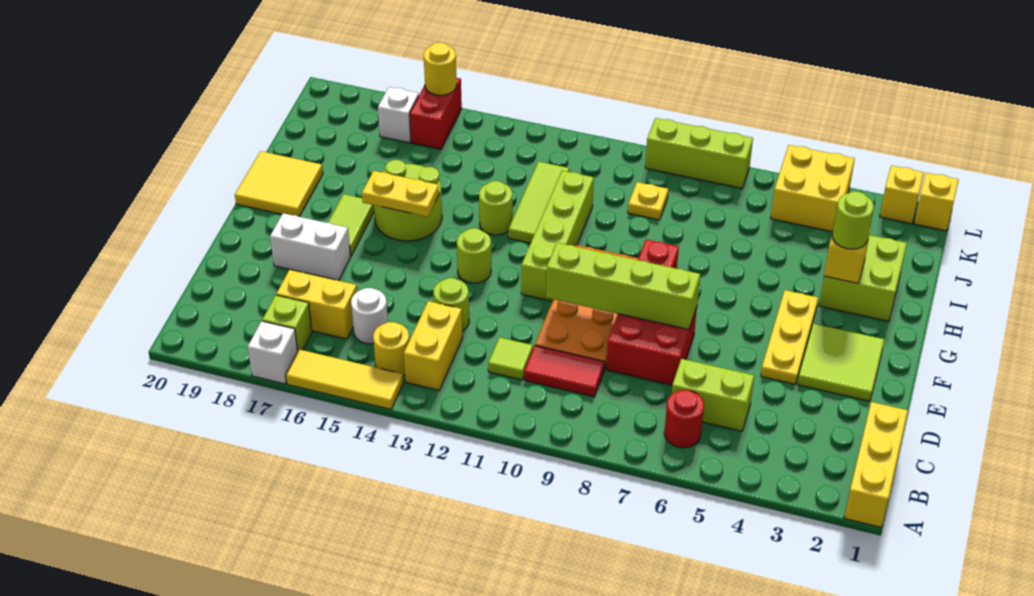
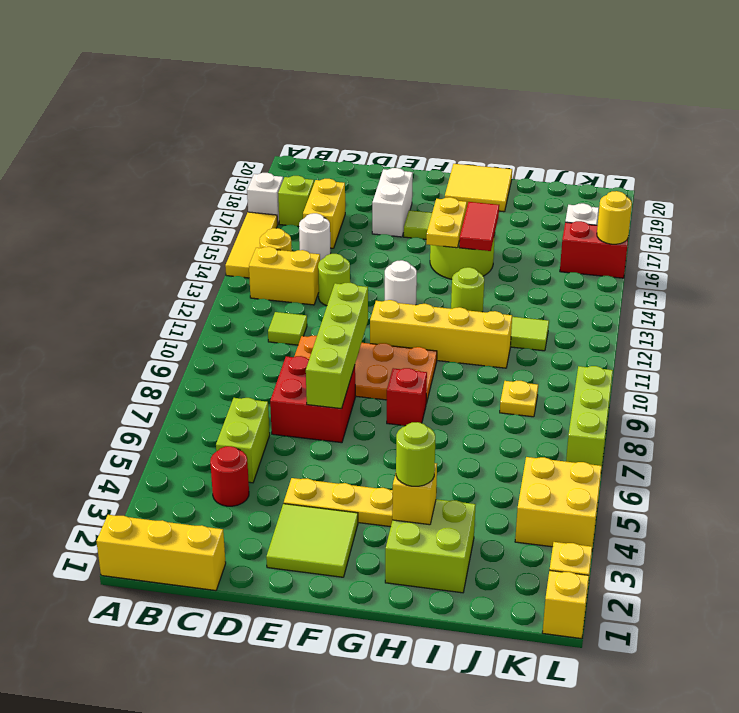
red 1x1 round brick [664,390,704,448] -> red 1x1 round brick moved to [210,446,249,506]
red 1x2 tile [524,346,605,397] -> red 1x2 tile moved to [459,202,499,251]
lime 1x4 brick [521,171,594,301] -> yellow 1x4 brick [370,300,512,368]
lime 1x1 round brick [457,228,491,283] -> white 1x1 round brick [385,260,417,305]

